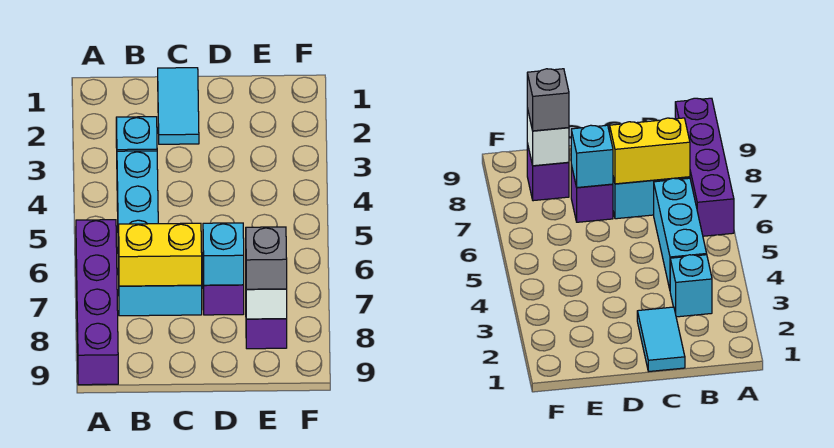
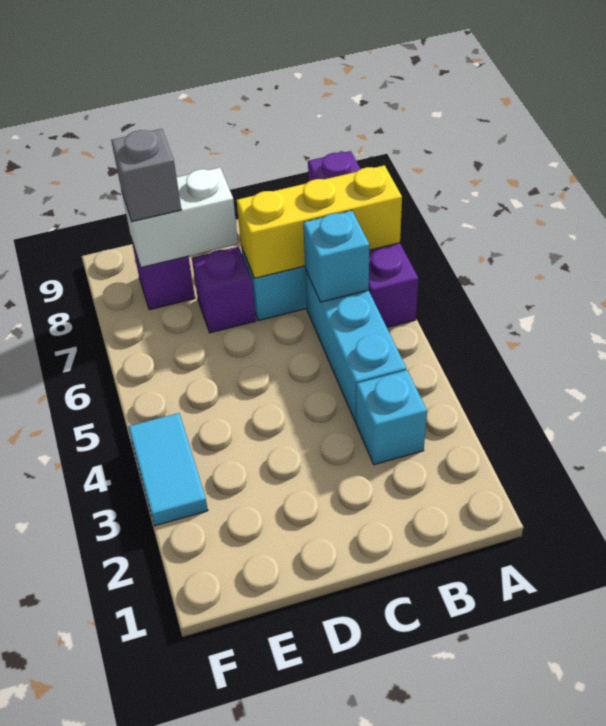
yellow 1x2 brick [119,223,202,286] -> yellow 1x3 brick [237,165,402,278]
cyan 1x2 tile [158,68,199,144] -> cyan 1x2 tile moved to [128,413,208,526]
cyan 1x1 brick [203,223,244,285] -> cyan 1x1 brick moved to [303,211,369,302]
white 1x1 brick [246,289,287,319] -> white 1x2 brick [122,168,238,267]

